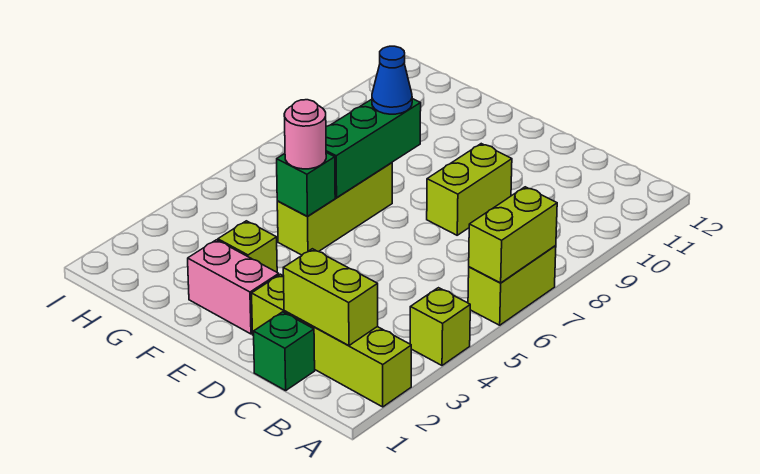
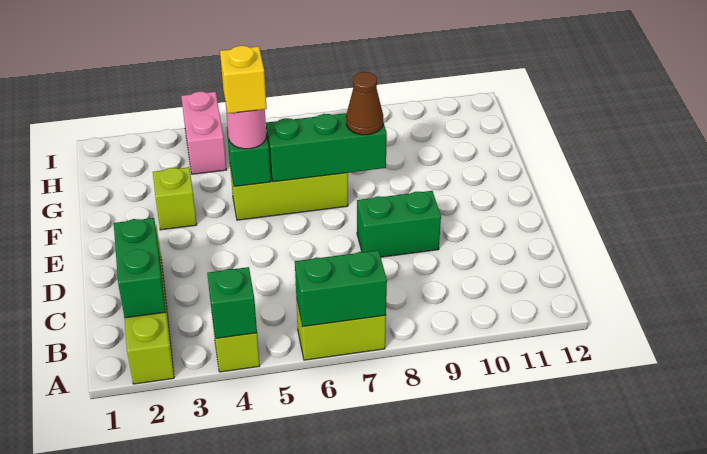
lime 1x2 brick [469,187,557,283] -> green 1x2 brick [295,250,387,327]
lime 1x2 brick [283,249,378,346] -> green 1x2 brick [114,218,166,318]
green 1x1 brick [253,312,315,391] -> green 1x1 brick moved to [207,267,257,338]
lime 1x2 brick [427,144,512,235] -> green 1x2 brick [357,191,441,257]
pink 1x2 brick [188,240,279,334] -> pink 1x2 brick moved to [181,92,226,174]
none -> yellow 1x1 brick [220,46,267,113]
blue 1x1 cone [372,46,412,114] -> brown 1x1 cone [346,72,383,135]

